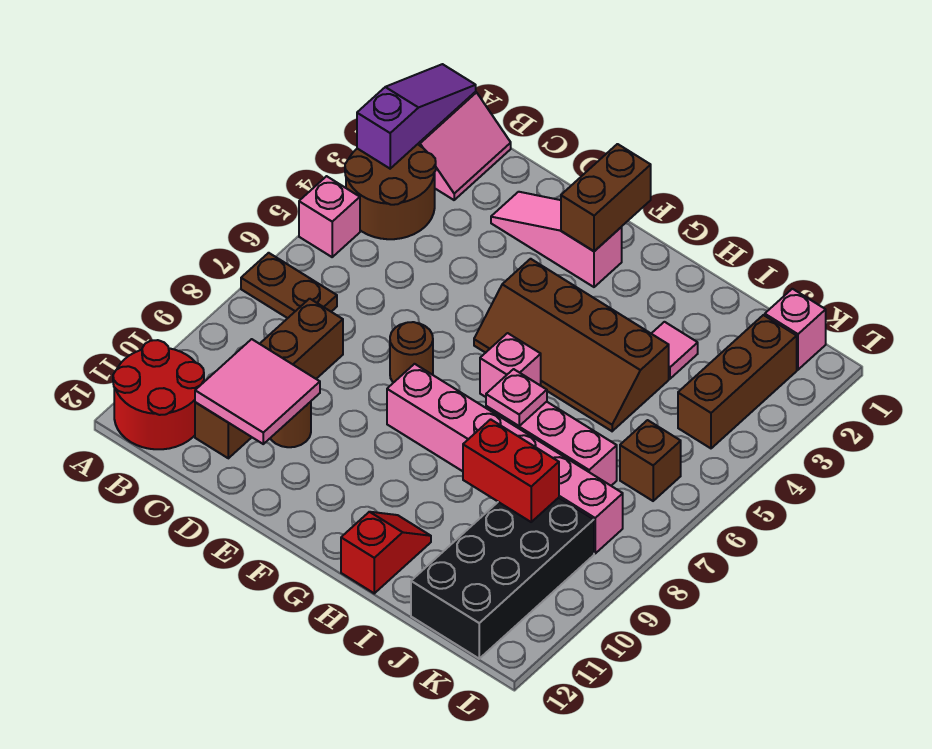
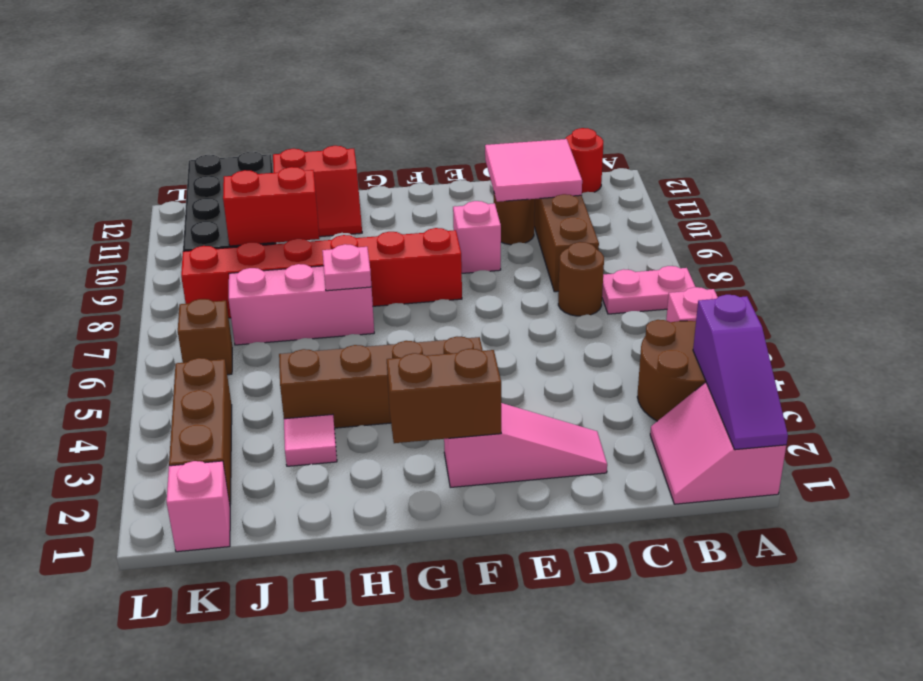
brown 1x2 plate [241,253,337,318] -> pink 1x2 plate [602,266,695,314]
red 2x2 round brick [113,340,204,449] -> red 1x1 round brick [565,128,603,193]
brown 1x1 round brick [390,322,433,383] -> brown 1x1 round brick moved to [558,242,604,316]
brown 1x2 brick [561,144,651,251] -> brown 1x2 brick turned to [387,349,501,443]
pink 1x6 brick [387,364,623,553] -> red 1x6 brick [181,228,462,318]
pink 1x1 brick [480,333,541,397] -> pink 1x1 brick moved to [453,201,501,273]
red 1x2 slope [341,512,431,593] -> red 2x2 slope [273,146,362,237]

